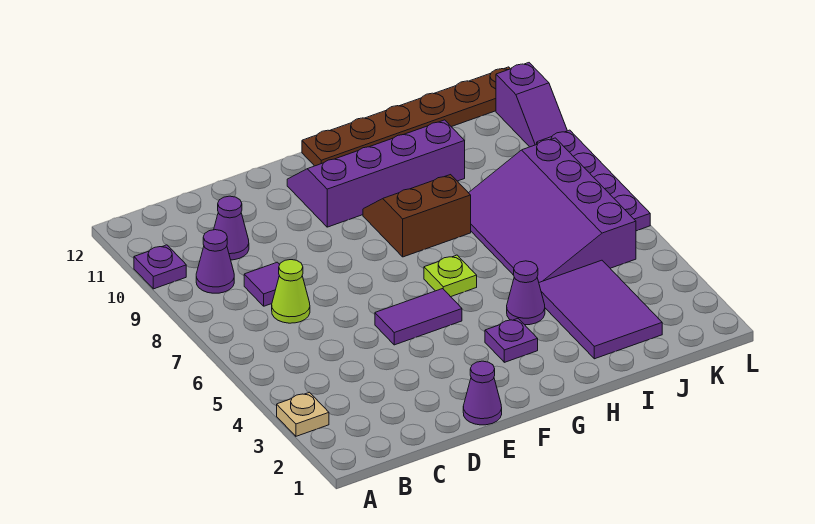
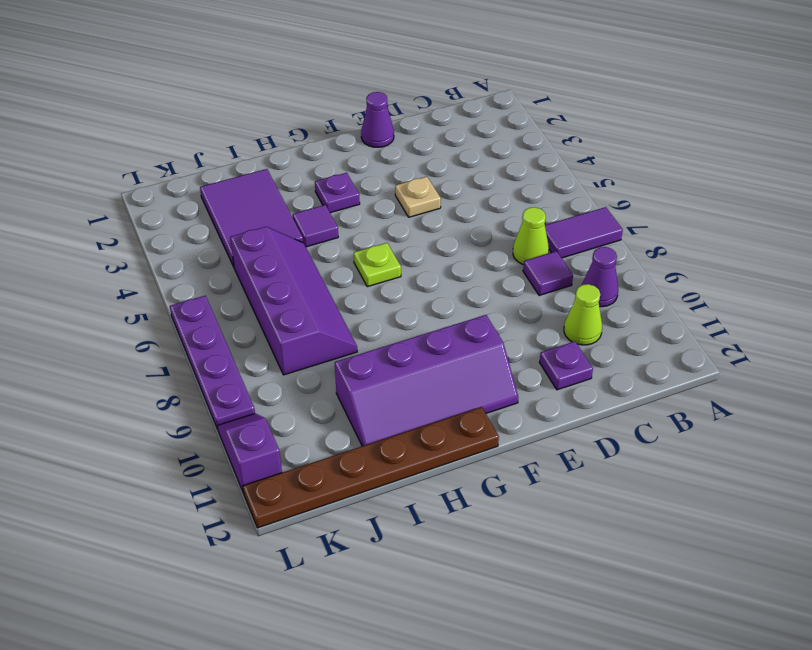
tan 1x1 plate [277,392,329,436] -> tan 1x1 plate moved to [395,177,441,217]
purple 1x1 plate [134,245,186,289] -> purple 1x1 plate moved to [539,341,593,390]
purple 1x1 cone [214,196,249,260] -> lime 1x1 cone [564,284,602,345]
purple 1x2 tile [375,289,462,345] -> purple 1x2 tile moved to [545,207,623,258]
brown 2x2 slope [363,175,471,257] -> none
purple 1x1 cone [507,261,545,325] -> purple 1x1 tile [293,205,338,247]
purple 3x4 slope [469,138,636,282] -> purple 2x4 slope [230,227,357,375]

